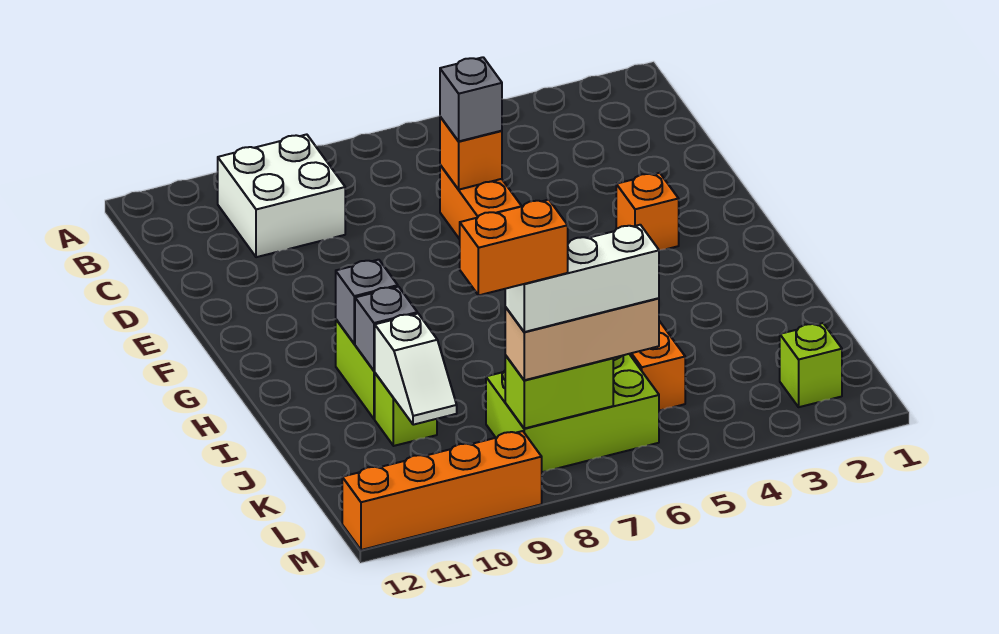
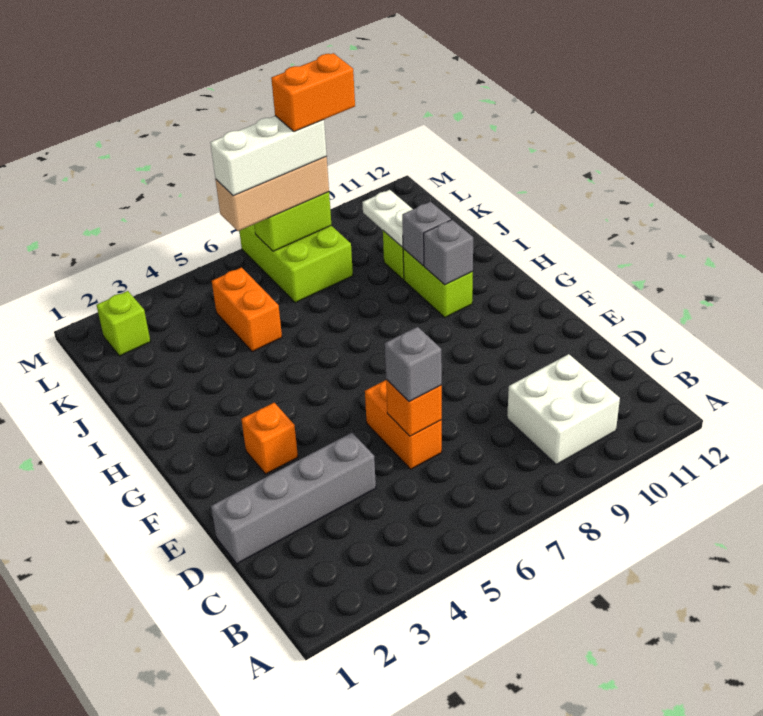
none -> grey 1x4 brick [211,433,376,564]
white 1x2 slope [375,314,457,425] -> white 1x2 plate [362,190,413,247]
lime 2x3 brick [486,354,659,472] -> lime 2x3 brick turned to [240,225,353,303]
orange 1x4 brick [342,431,542,550] -> none

